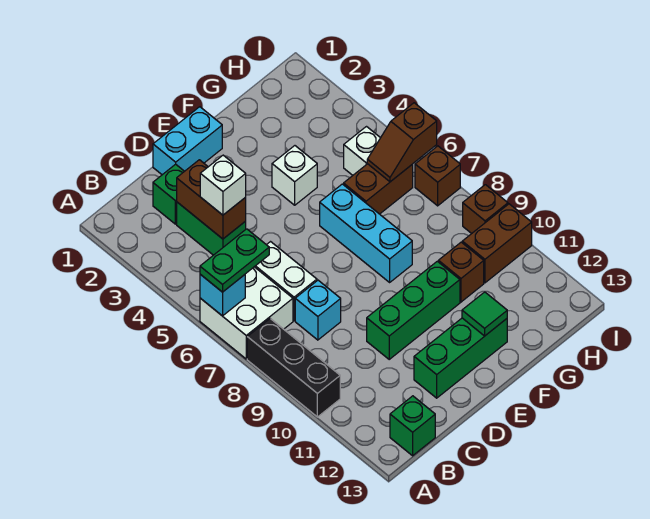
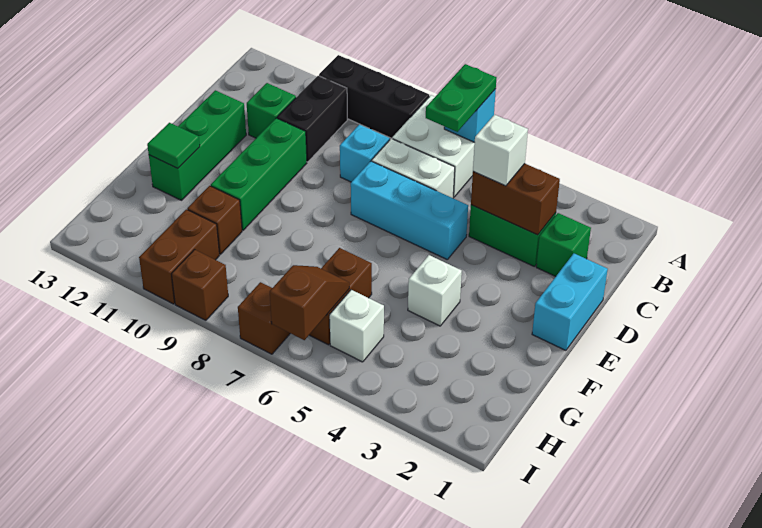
none -> black 1x2 brick [277,76,347,162]
green 1x1 brick [390,396,435,456] -> green 1x1 brick moved to [247,83,296,138]
cyan 1x3 brick [320,184,412,282] -> cyan 1x3 brick moved to [351,161,468,259]

